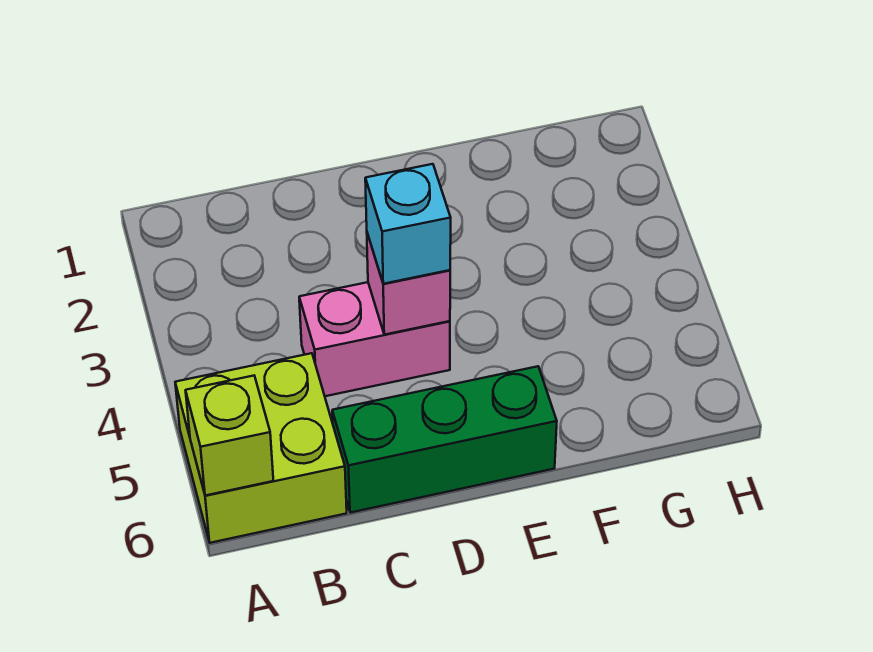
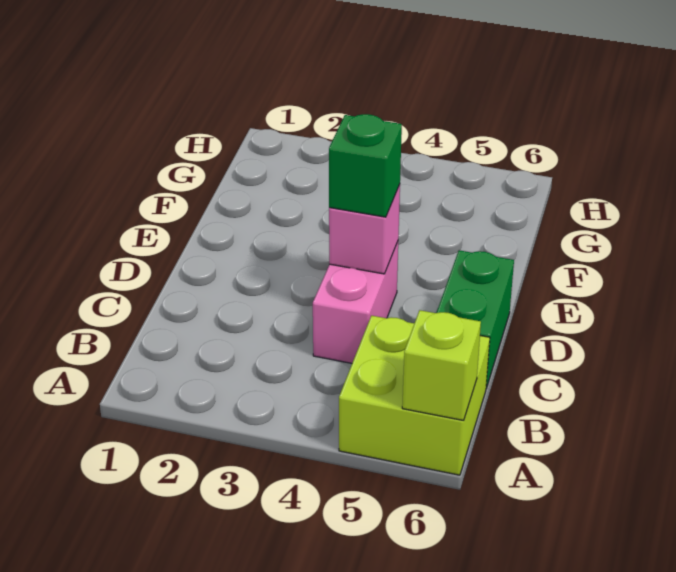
green 1x3 brick [332,366,557,513] -> green 1x2 brick [437,250,514,388]
cyan 1x1 brick [365,164,451,284] -> green 1x1 brick [329,114,402,217]

